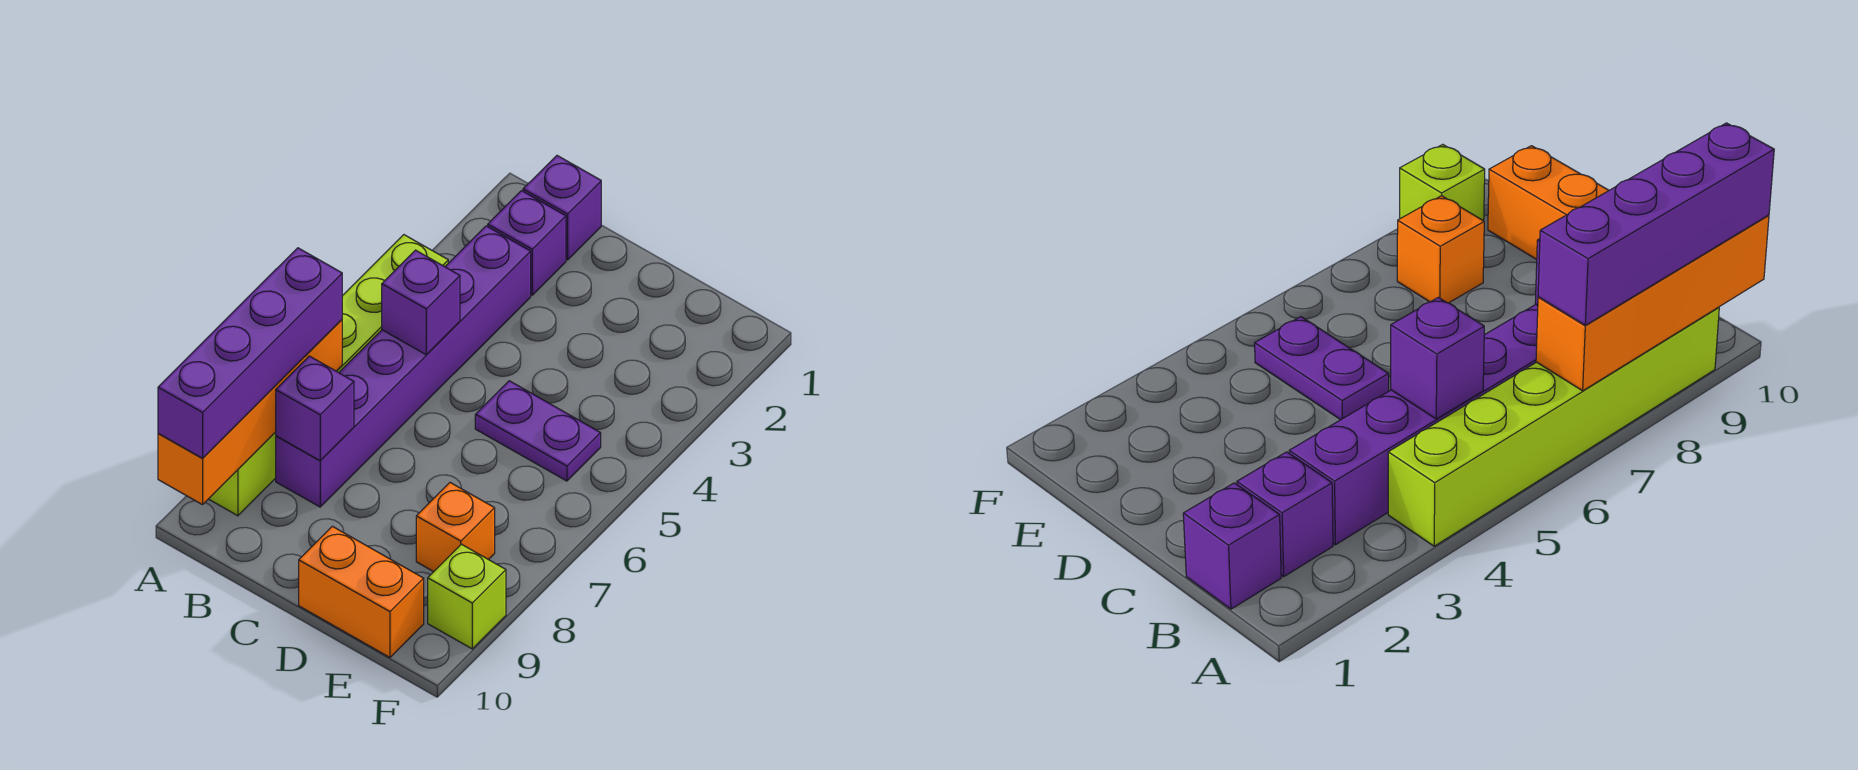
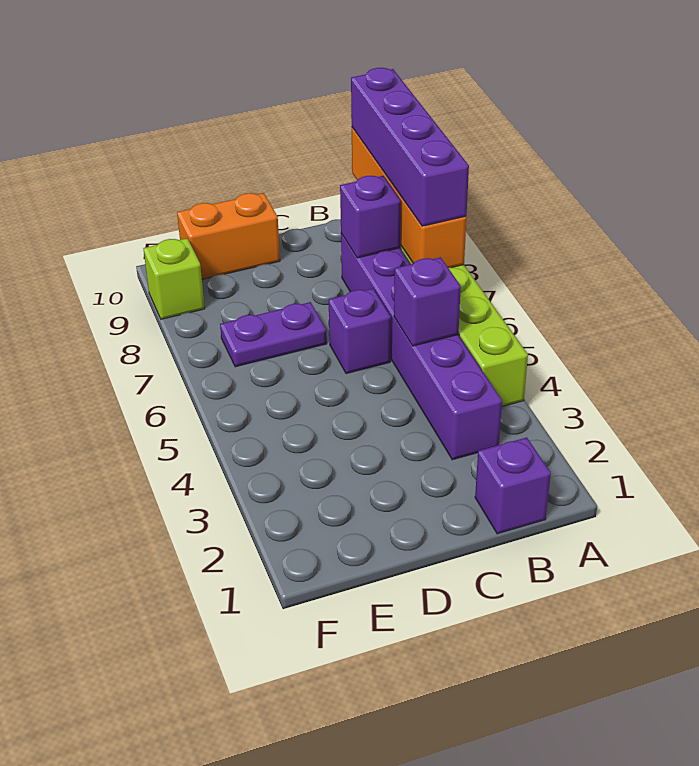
purple 1x1 brick [488,191,566,295] -> purple 1x1 brick moved to [329,289,391,374]
purple 1x2 plate [475,381,601,481] -> purple 1x2 plate moved to [220,302,327,367]
orange 1x1 brick [416,483,495,572] -> none

